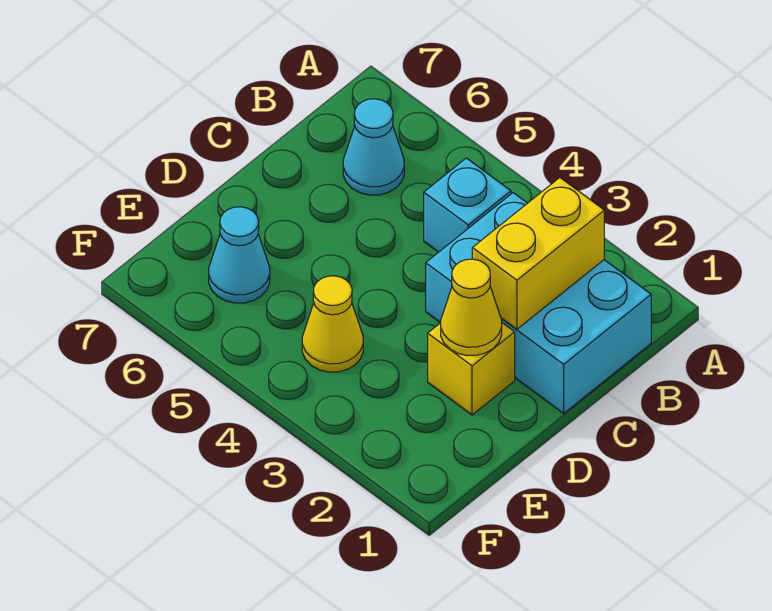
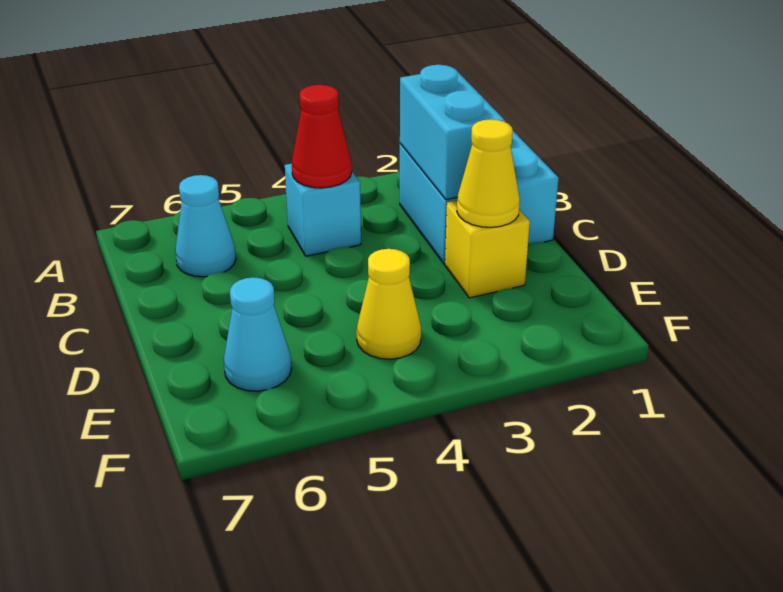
cyan 2x3 brick [426,193,651,413] -> cyan 2x2 brick [400,131,559,264]
yellow 1x2 brick [472,178,604,329] -> cyan 1x2 brick [400,65,506,200]
none -> red 1x1 cone [292,85,352,188]

